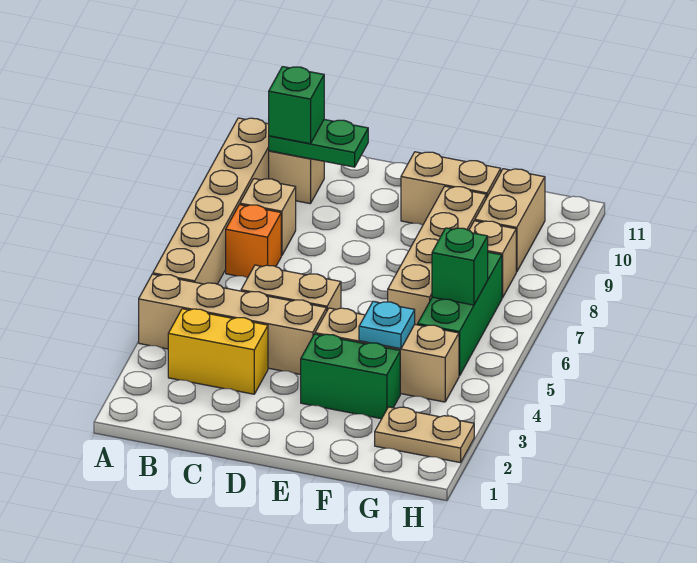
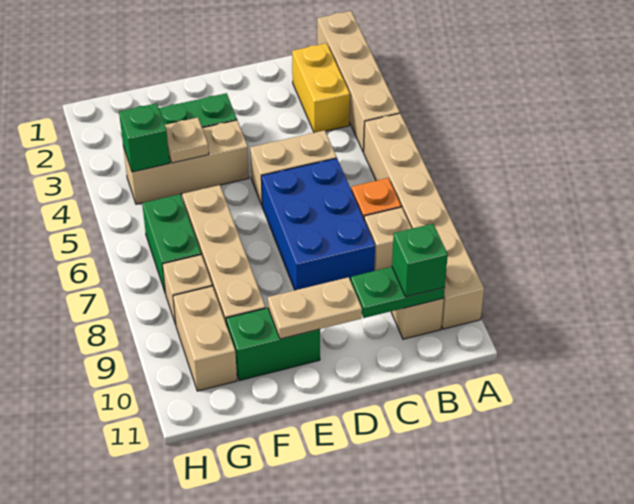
tan 1x4 brick [139,274,327,374] -> tan 1x4 brick turned to [317,11,400,152]
yellow 1x2 brick [168,309,268,394] -> yellow 1x2 brick turned to [292,43,350,133]
none -> blue 2x3 brick [261,158,375,290]
tan 1x2 brick [401,152,501,225] -> green 1x2 brick [226,308,320,381]
cyan 1x1 plate [359,301,415,349] -> tan 1x1 plate [165,118,209,163]
tan 1x2 plate [375,407,474,463] -> tan 1x2 plate moved to [268,277,362,339]
green 1x3 brick [418,252,502,376] -> green 1x2 brick [142,194,201,292]
green 1x1 brick [432,228,488,305] -> green 1x1 brick moved to [119,103,170,172]

